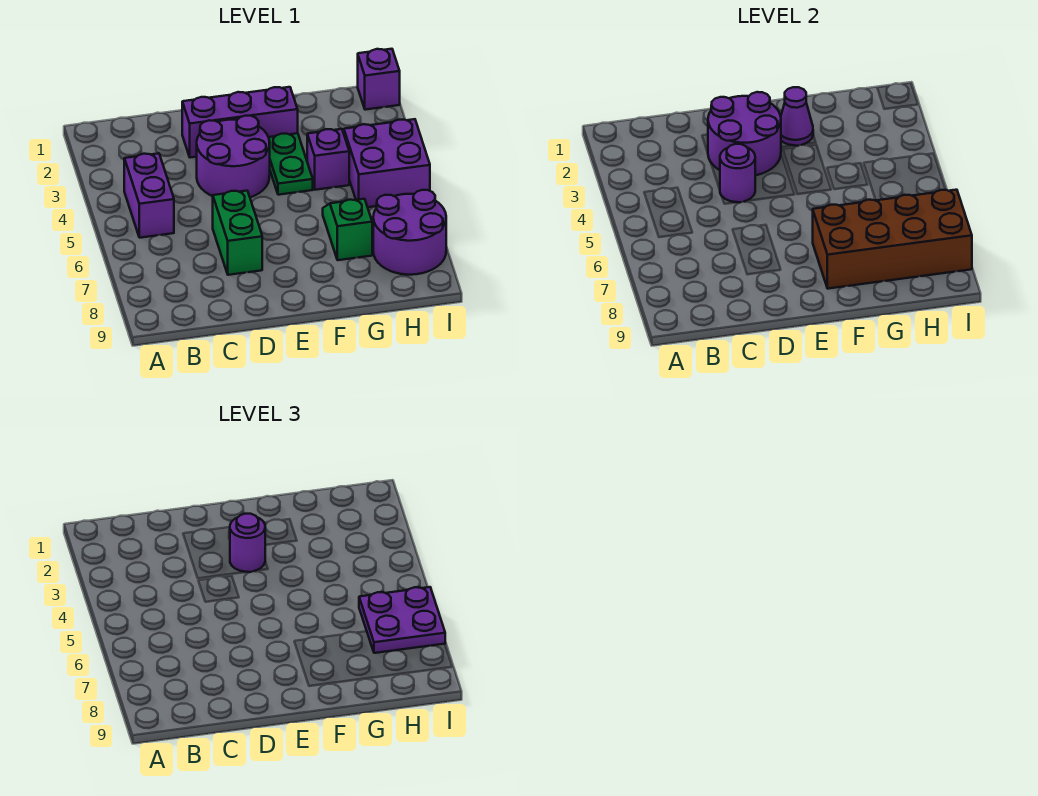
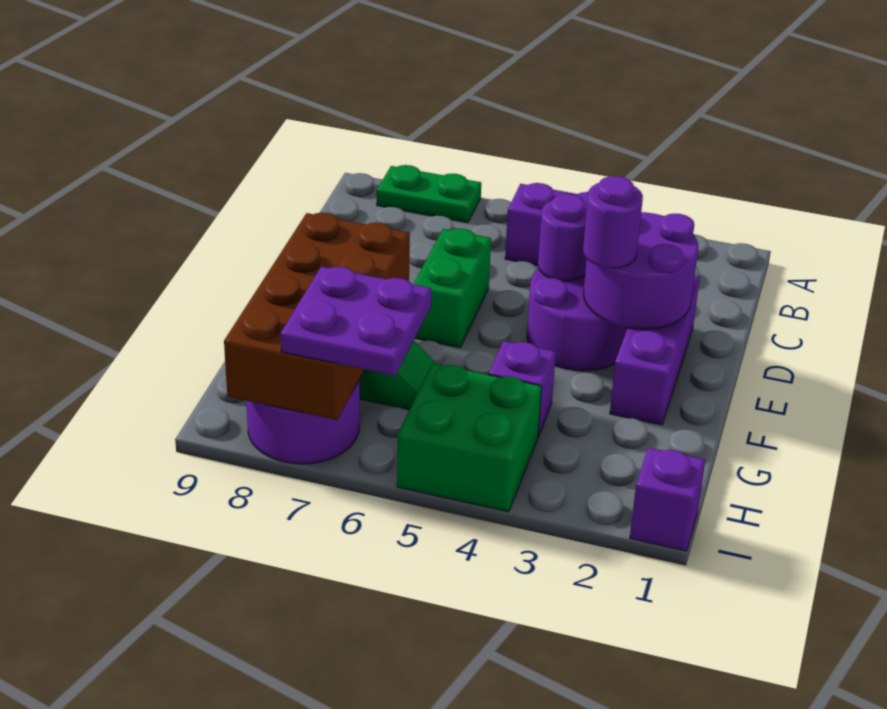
green 1x2 brick [213,191,262,275] -> green 1x2 brick turned to [413,229,491,347]
purple 1x1 cone [781,87,813,146] -> none
green 1x2 plate [269,133,313,195] -> green 1x2 plate moved to [377,165,481,223]
purple 2x2 brick [344,119,430,207] -> green 2x2 brick [397,364,542,512]

